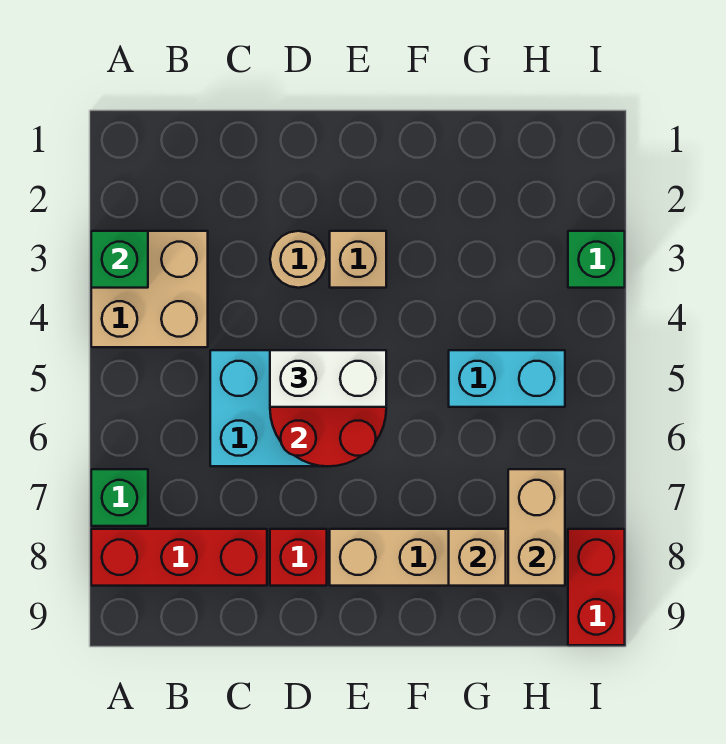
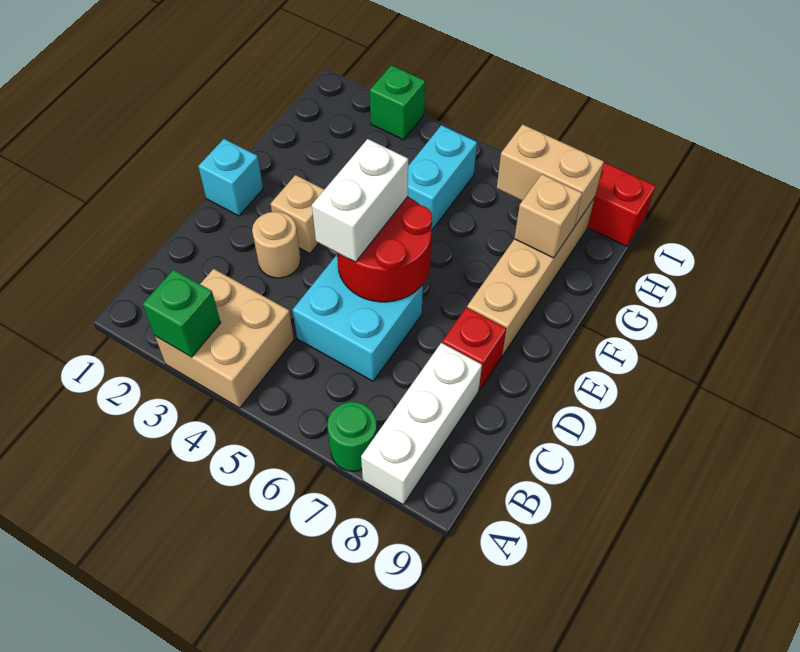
green 1x1 brick [91,469,148,526] -> green 1x1 round brick [327,402,377,471]
red 1x3 brick [91,529,267,586] -> white 1x3 brick [361,343,482,504]
none -> cyan 1x1 brick [198,139,263,216]

